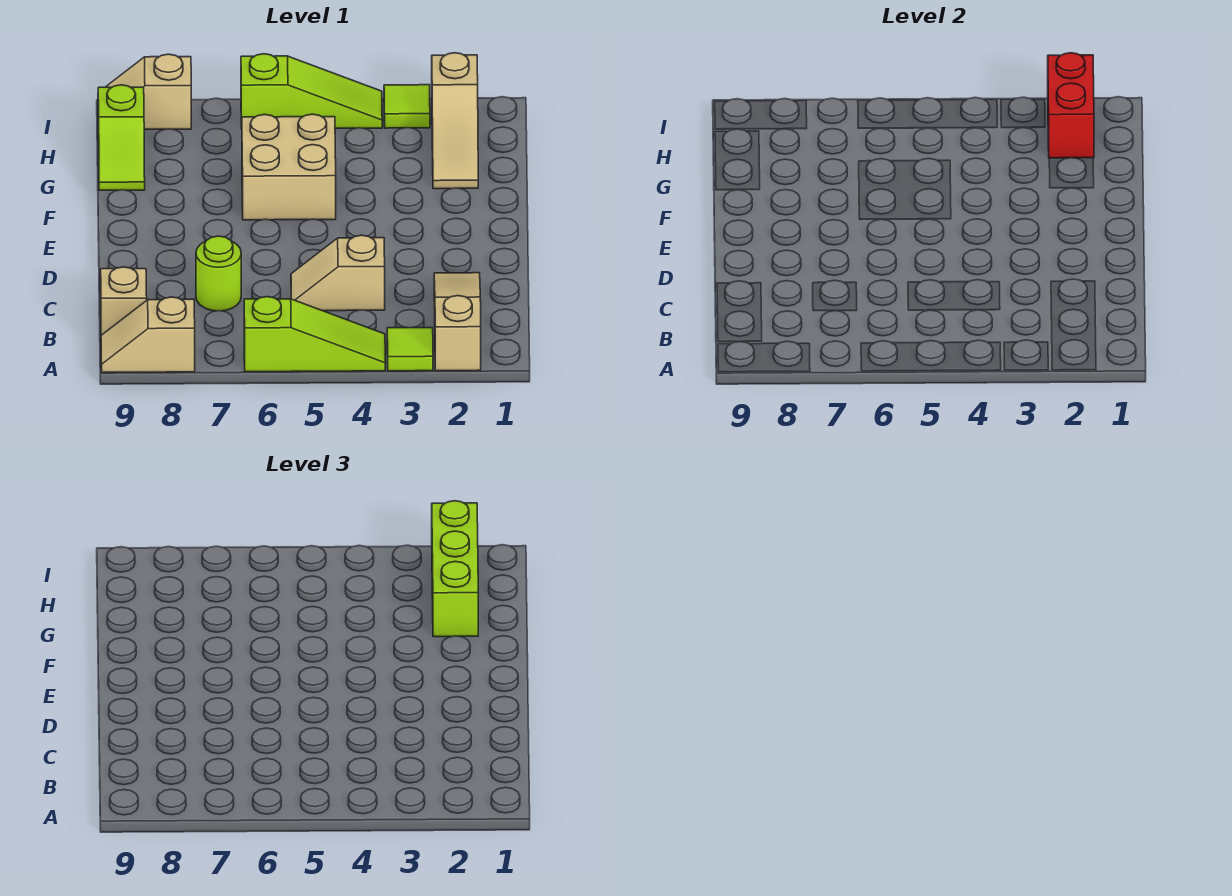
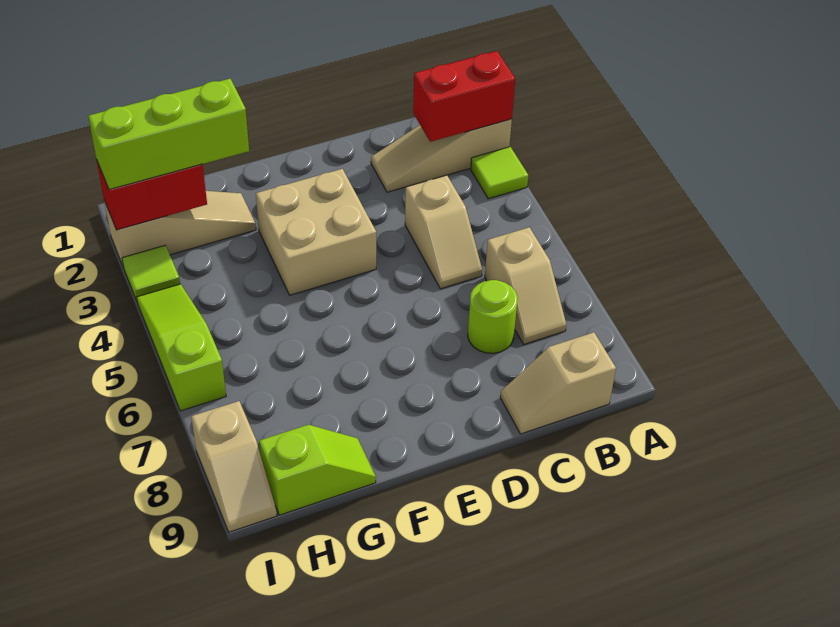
none -> red 1x2 brick [413,51,515,142]
lime 1x3 slope [244,297,385,372] -> none
tan 1x2 slope [101,297,195,373] -> tan 1x2 slope moved to [485,227,566,344]
tan 2x2 brick [242,114,336,220] -> tan 2x2 brick moved to [256,169,376,295]

